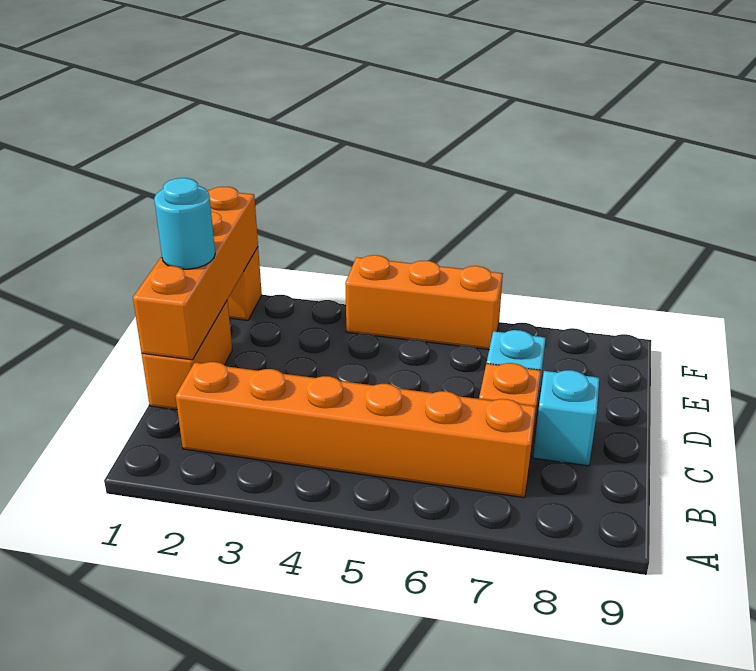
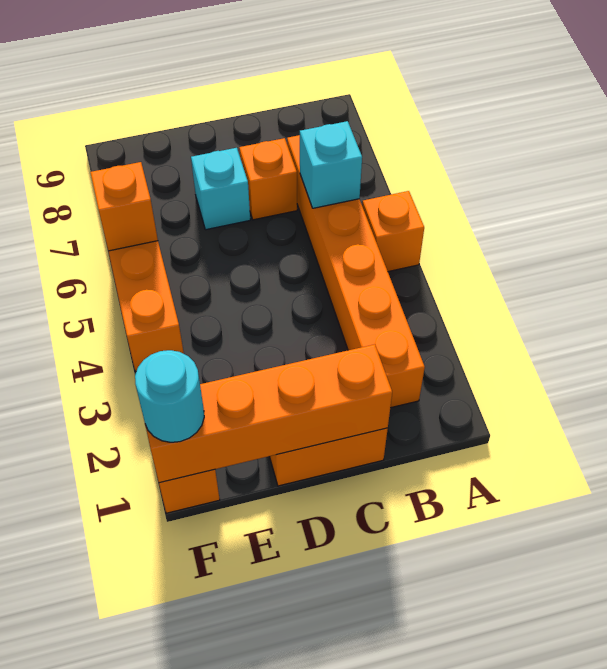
none -> orange 1x1 brick [362,191,424,272]
cyan 1x1 brick [533,370,599,466] -> cyan 1x1 brick moved to [300,121,362,208]
cyan 1x1 round brick [154,178,215,269] -> cyan 1x1 round brick moved to [135,350,204,442]
none -> orange 1x1 brick [90,162,158,251]

